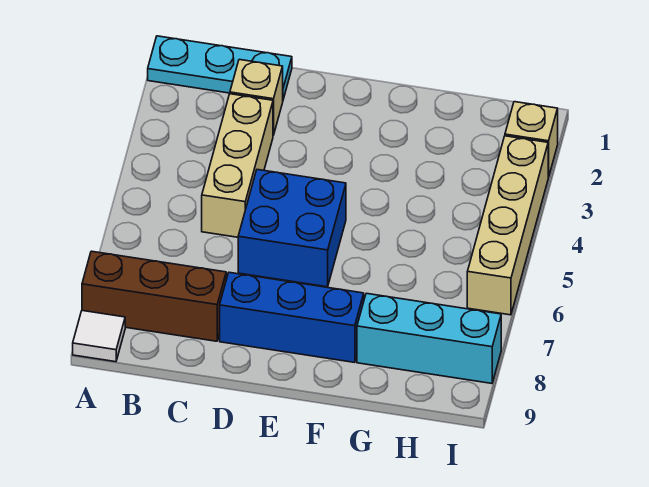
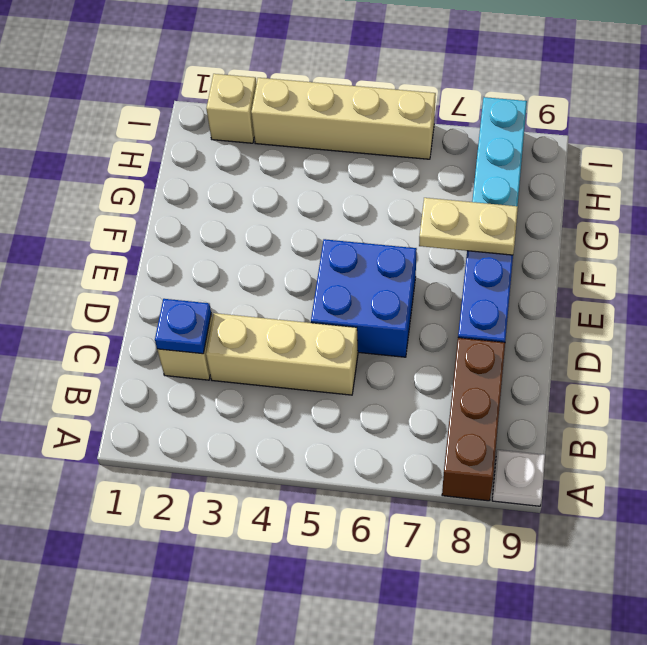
cyan 1x3 plate [148,36,292,99] -> none
white 1x1 tile [73,311,125,362] -> white 1x1 plate [492,450,545,506]
none -> blue 1x1 plate [155,299,211,354]
none -> tan 1x2 plate [419,198,518,255]

